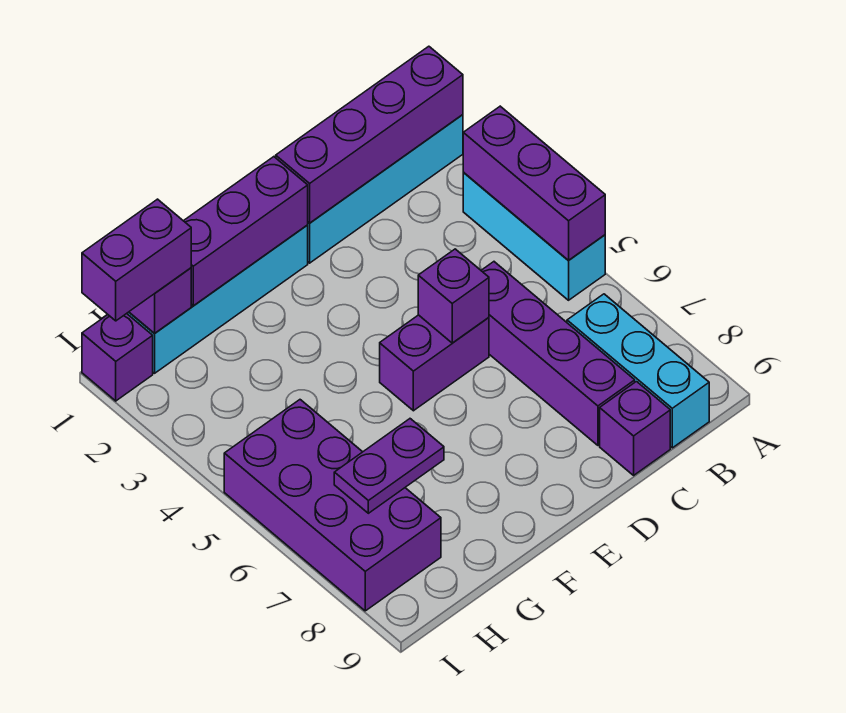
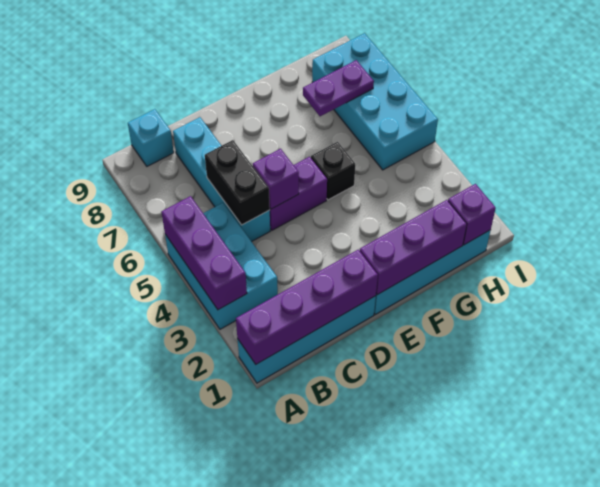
cyan 1x3 brick [463,173,605,300] -> cyan 2x3 brick [165,203,278,329]
cyan 1x3 brick [567,294,709,448] -> cyan 1x1 brick [128,109,174,166]
purple 1x4 brick [481,262,635,445] -> cyan 1x4 brick [173,117,270,242]
none -> black 1x2 brick [205,140,270,225]
purple 1x1 brick [600,382,670,475] -> none
none -> black 1x1 brick [311,142,355,200]
purple 1x2 brick [82,199,191,321] -> none
purple 2x4 brick [224,400,441,611] -> cyan 2x4 brick [312,33,438,170]
purple 1x1 brick [82,314,153,401] -> none

